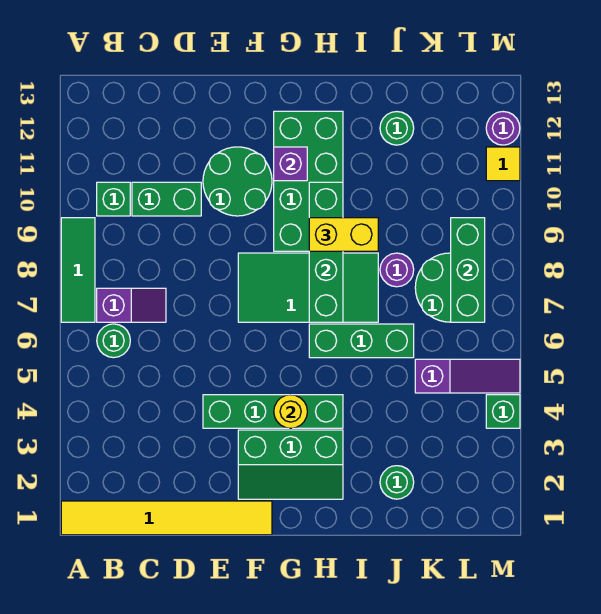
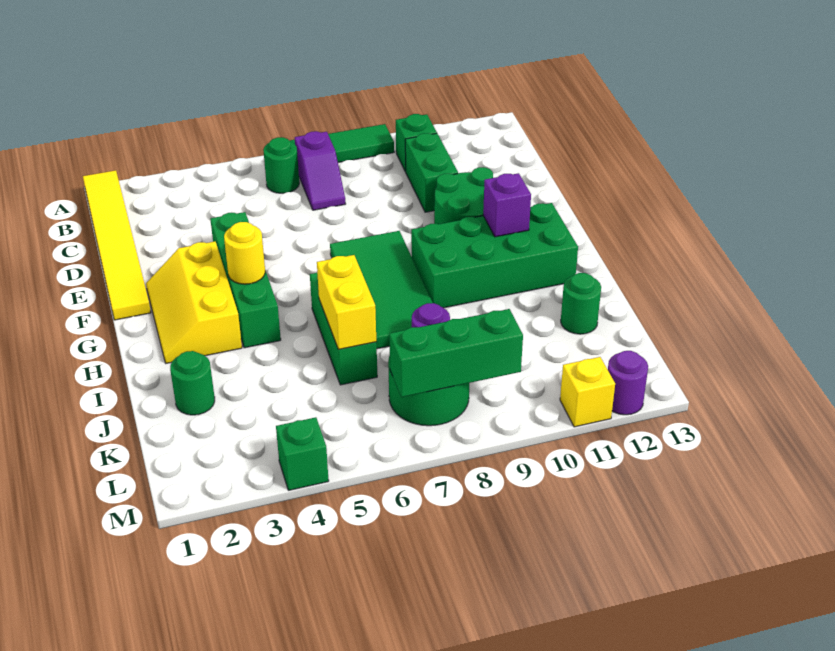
green 2x3 slope [238,430,343,499] -> yellow 2x3 slope [146,242,242,363]
green 1x4 brick [309,182,343,322] -> none
yellow 1x2 brick [309,218,378,251] -> yellow 1x2 brick moved to [317,255,376,349]
purple 1x3 slope [415,359,520,393] -> none
yellow 1x1 tile [486,147,520,181] -> yellow 1x1 brick [560,357,615,427]

